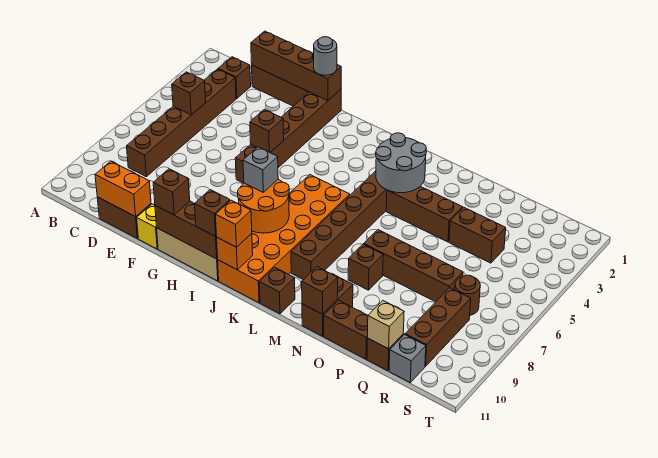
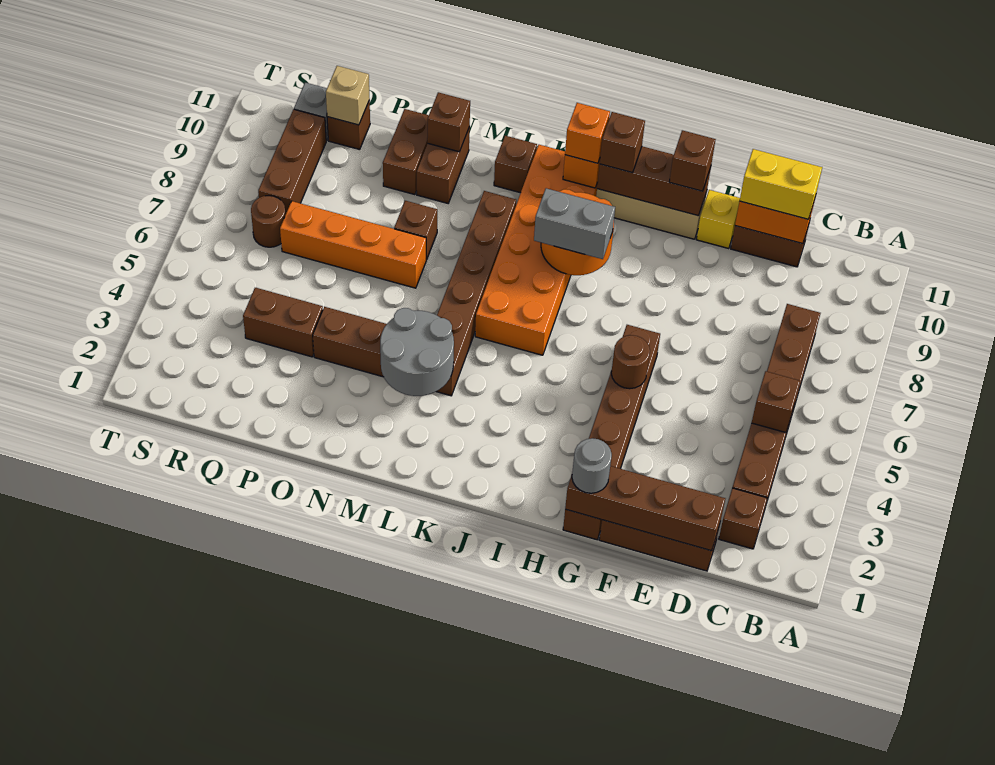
none -> yellow 1x2 brick [740,149,822,219]
brown 1x1 brick [250,109,284,152] -> brown 1x1 round brick [611,335,650,389]
grey 1x1 brick [243,147,278,192] -> grey 1x2 brick [534,188,615,259]
brown 1x4 brick [364,230,463,302] -> orange 1x4 brick [280,201,426,288]
brown 1x2 brick [324,300,368,359] -> brown 1x2 brick turned to [383,109,429,195]

